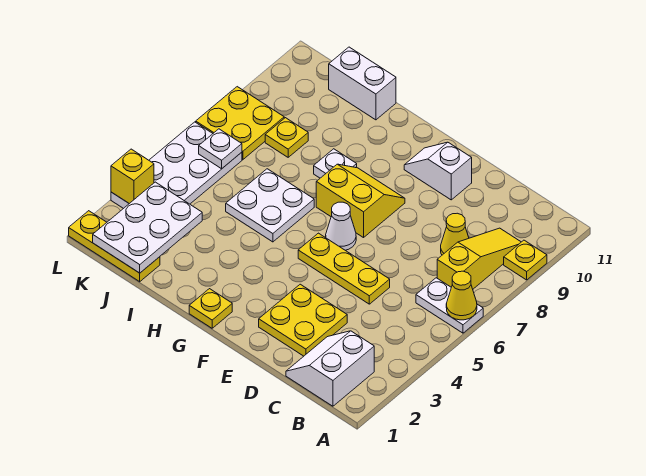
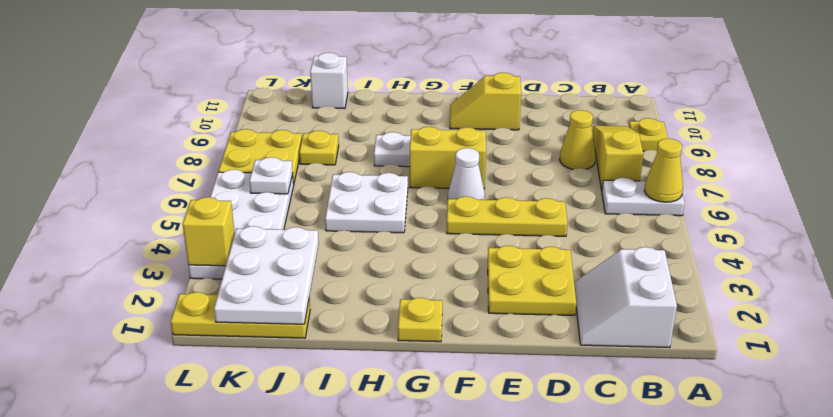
white 1x2 slope [404,142,472,200] -> yellow 1x2 slope [450,72,521,130]
white 1x2 brick [329,47,396,120] -> white 1x1 brick [310,53,348,109]

